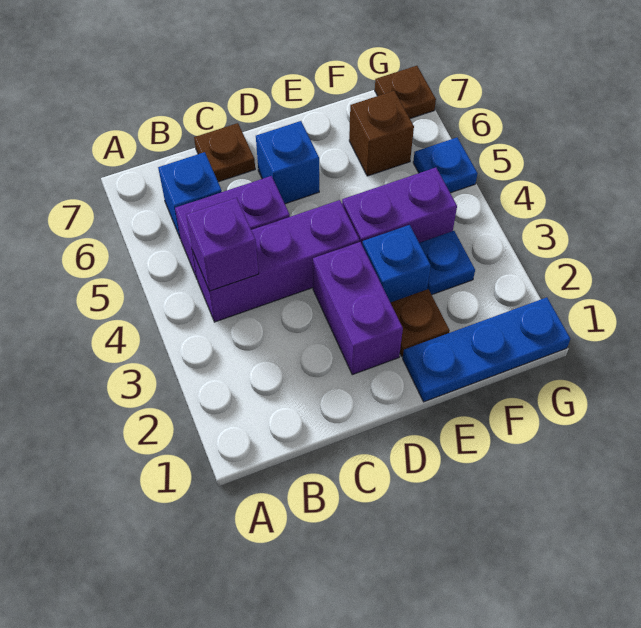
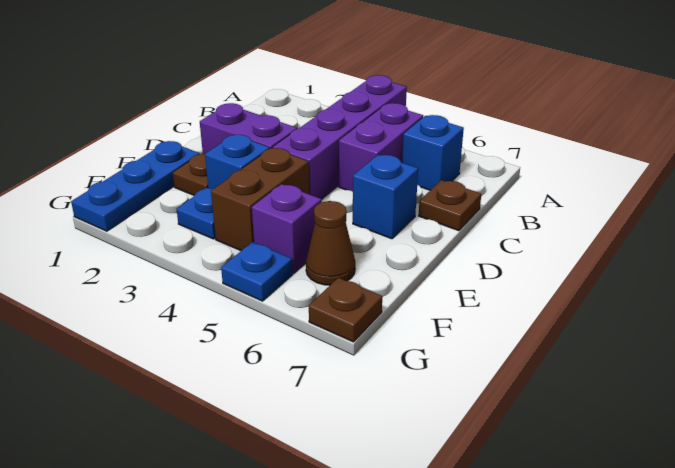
purple 1x3 brick [193,200,359,322] -> purple 1x4 brick [273,75,407,199]
purple 1x1 brick [186,198,259,291] -> purple 1x1 brick moved to [252,184,322,273]
purple 1x2 brick [342,168,457,246] -> brown 1x2 brick [211,148,309,251]
brown 1x1 brick [349,91,414,176] -> brown 1x1 cone [306,201,355,285]

